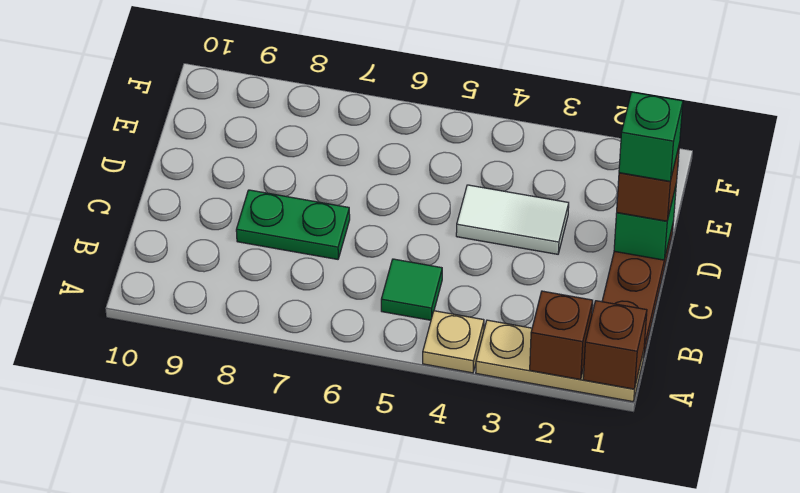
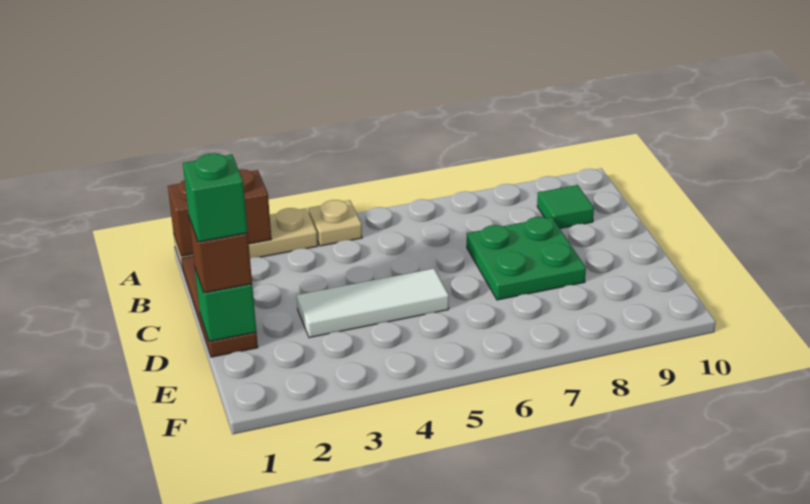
green 1x1 tile [381,259,442,320] -> green 1x1 tile moved to [537,185,594,228]
green 1x2 plate [236,190,350,259] -> green 2x2 plate [467,217,586,300]
white 1x2 tile [456,185,569,254] -> white 1x3 tile [297,269,449,338]

